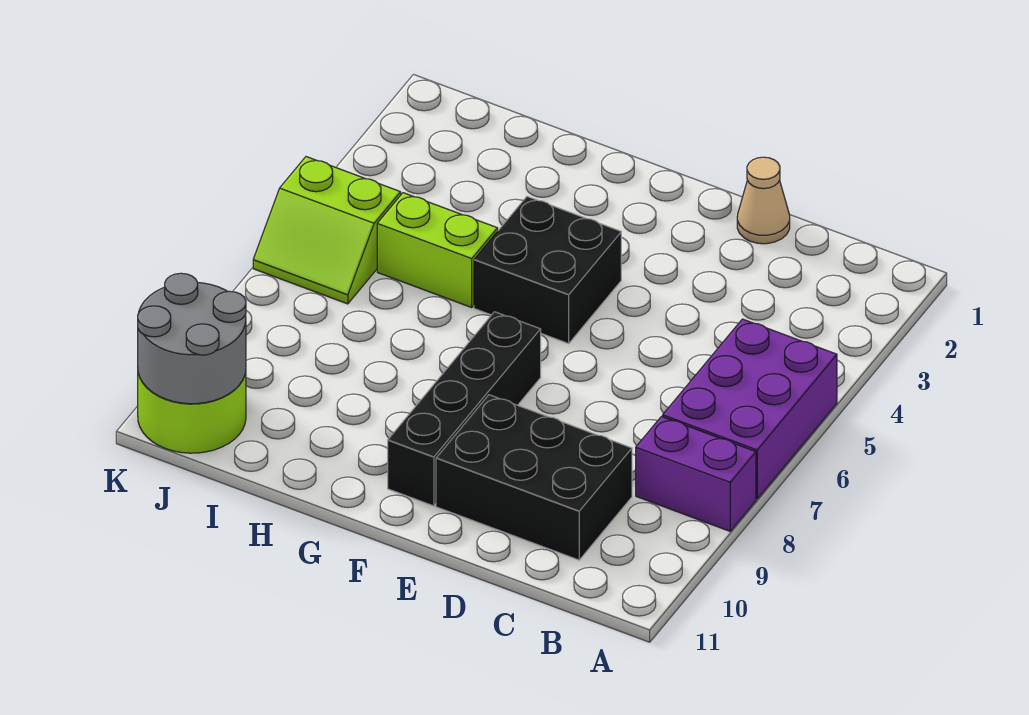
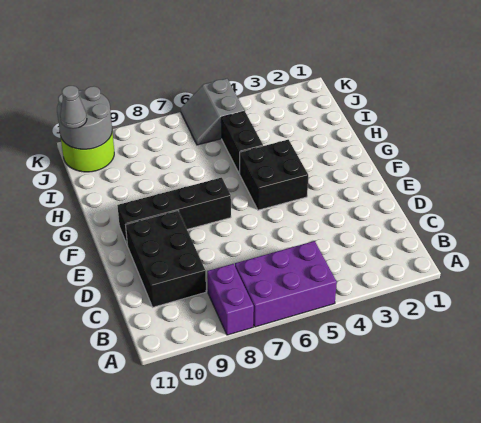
tan 1x1 cone [737,157,790,244] -> none
lime 1x2 brick [377,193,498,307] -> black 1x2 brick [221,111,263,174]
lime 2x2 slope [253,157,401,304] -> grey 2x2 slope [181,79,245,145]
none -> grey 1x1 cone [60,86,87,129]

